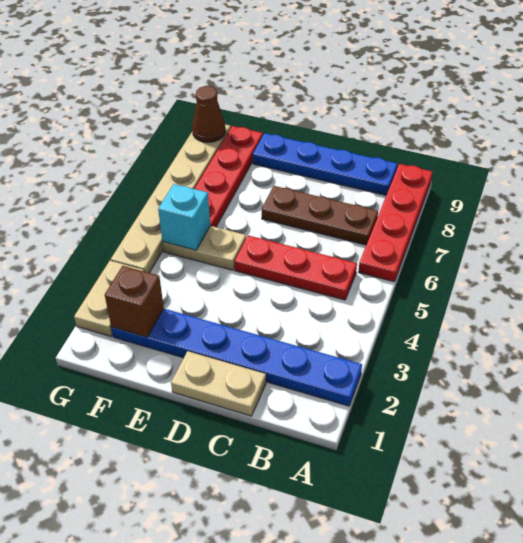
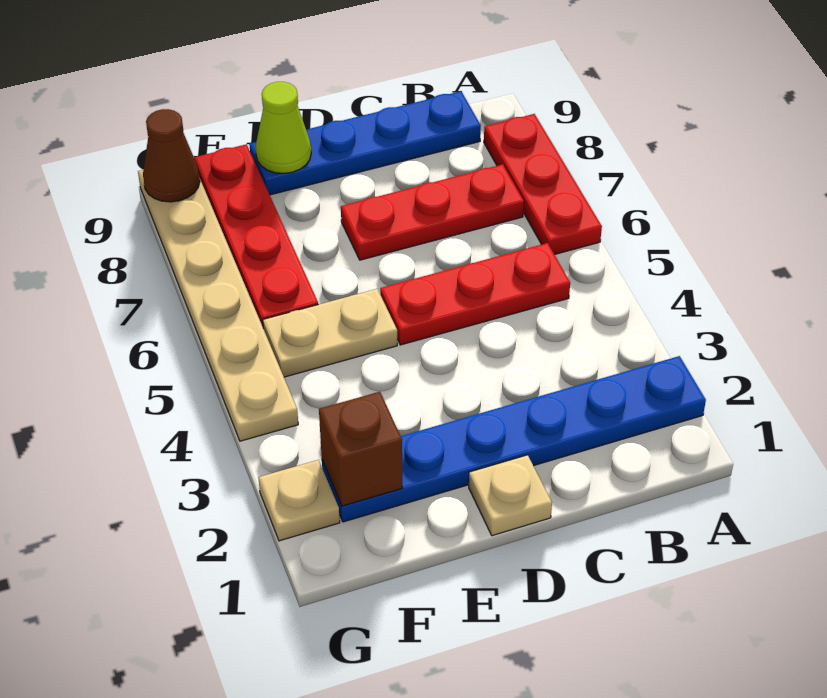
red 1x4 plate [359,164,432,282] -> red 1x3 plate [484,114,602,255]
brown 1x3 plate [262,186,378,245] -> red 1x3 plate [341,164,524,260]
tan 1x2 plate [171,351,266,416] -> tan 1x1 plate [469,455,552,536]
none -> lime 1x1 cone [255,82,311,173]
cyan 1x1 brick [158,184,210,250] -> none
tan 1x2 plate [74,261,144,336] -> tan 1x1 plate [258,460,340,541]

